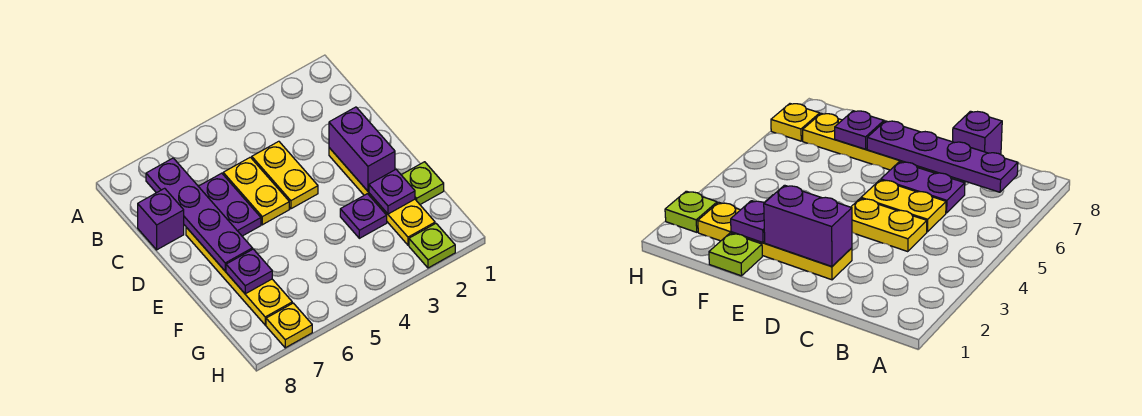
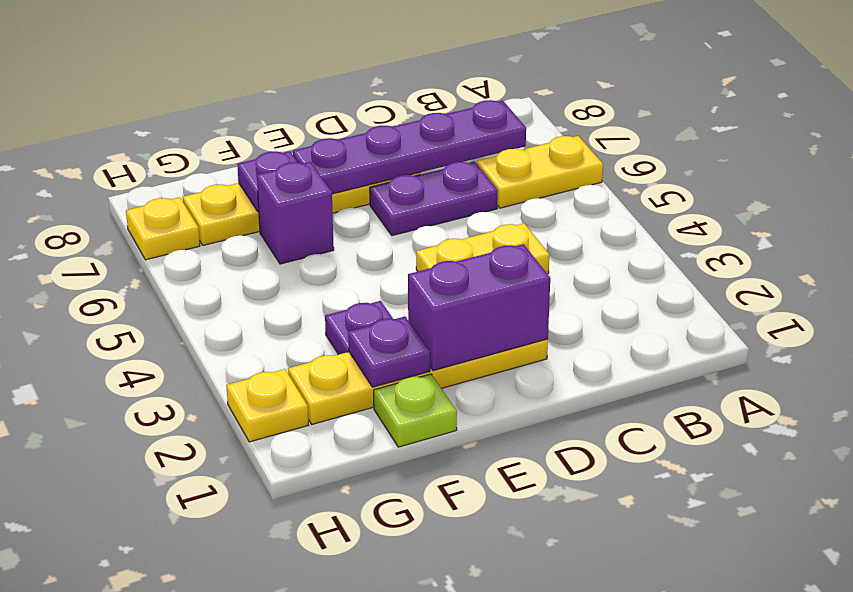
yellow 1x2 plate [223,157,289,225] -> yellow 1x2 plate moved to [477,136,603,208]
purple 1x1 brick [138,188,184,250] -> purple 1x1 brick moved to [257,162,334,264]
lime 1x1 plate [409,224,455,268] -> yellow 1x1 plate [226,369,308,442]

